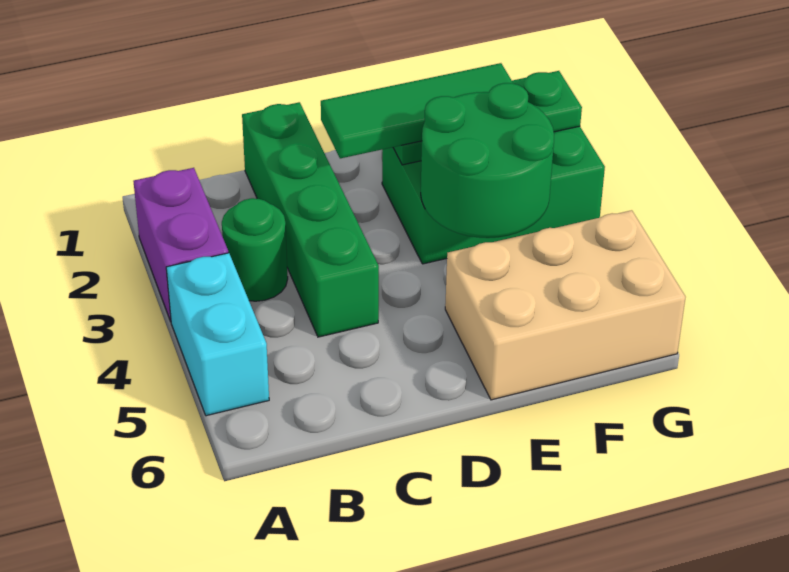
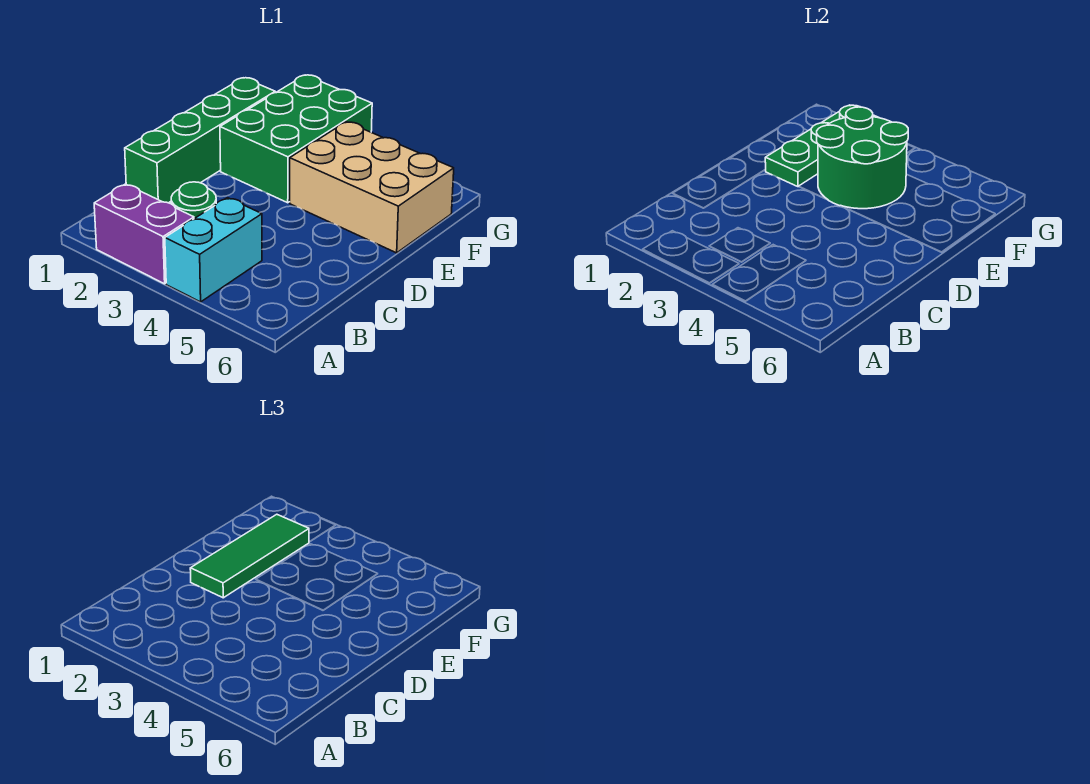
cyan 1x2 brick [166,253,269,416] -> cyan 1x2 brick turned to [165,198,262,302]
green 1x4 brick [242,102,379,337] -> green 1x4 brick turned to [125,78,275,203]
tan 2x3 brick [445,210,686,400] -> tan 2x3 brick turned to [290,122,454,253]

